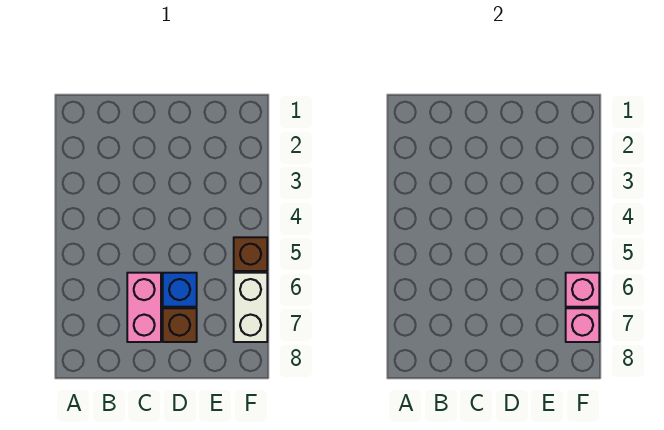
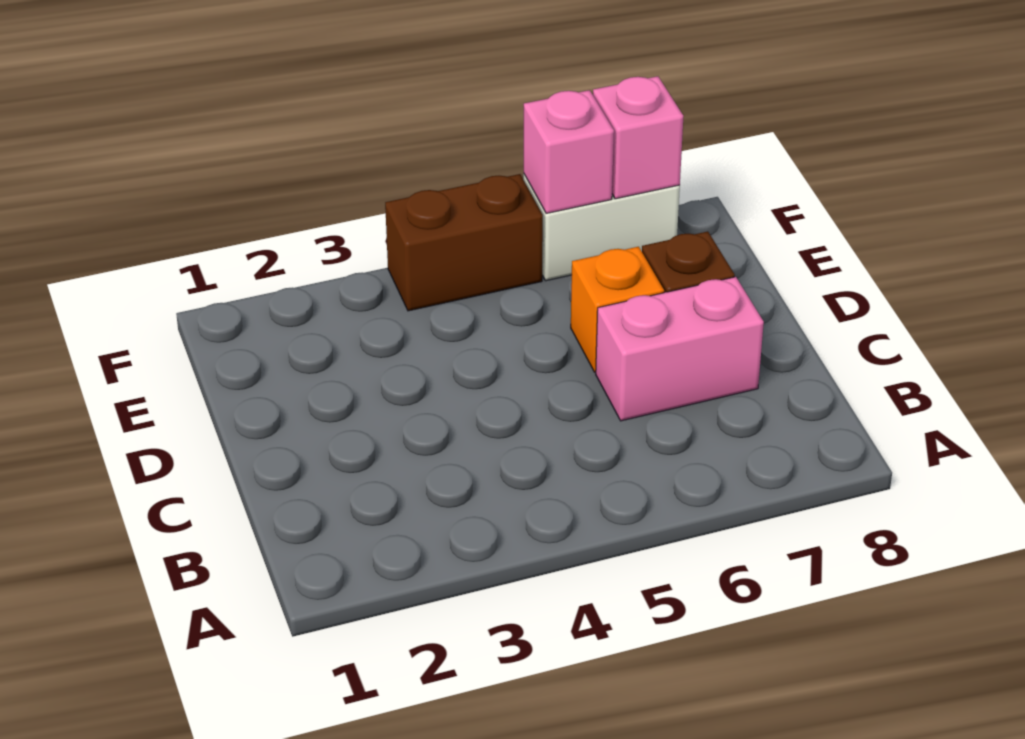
blue 1x1 brick [163,273,197,307] -> orange 1x1 brick [571,247,664,372]
brown 1x1 brick [234,237,267,271] -> brown 1x2 brick [385,174,543,311]

